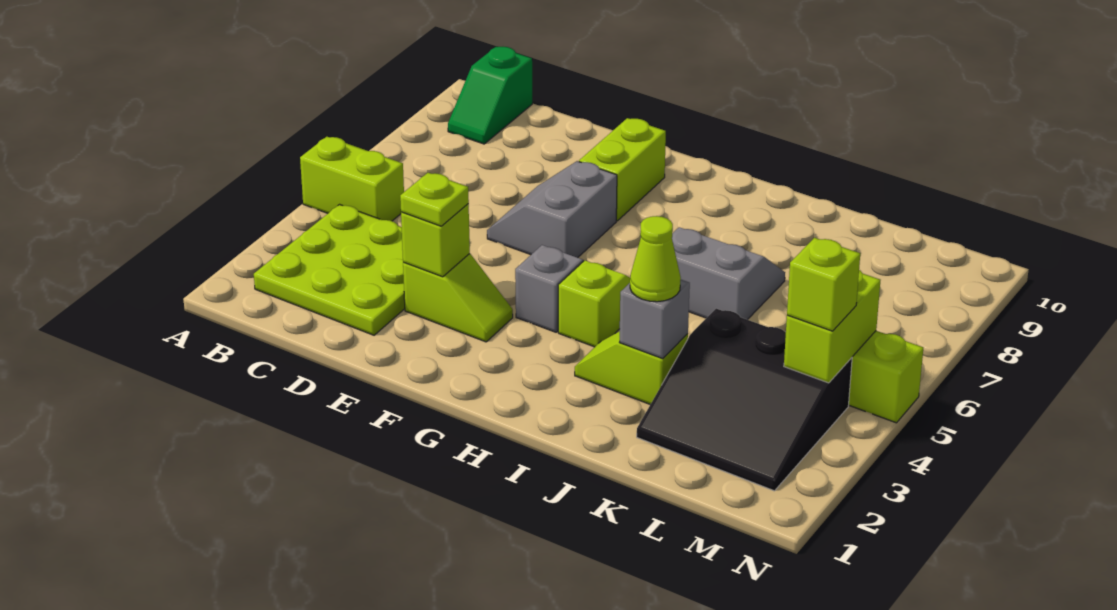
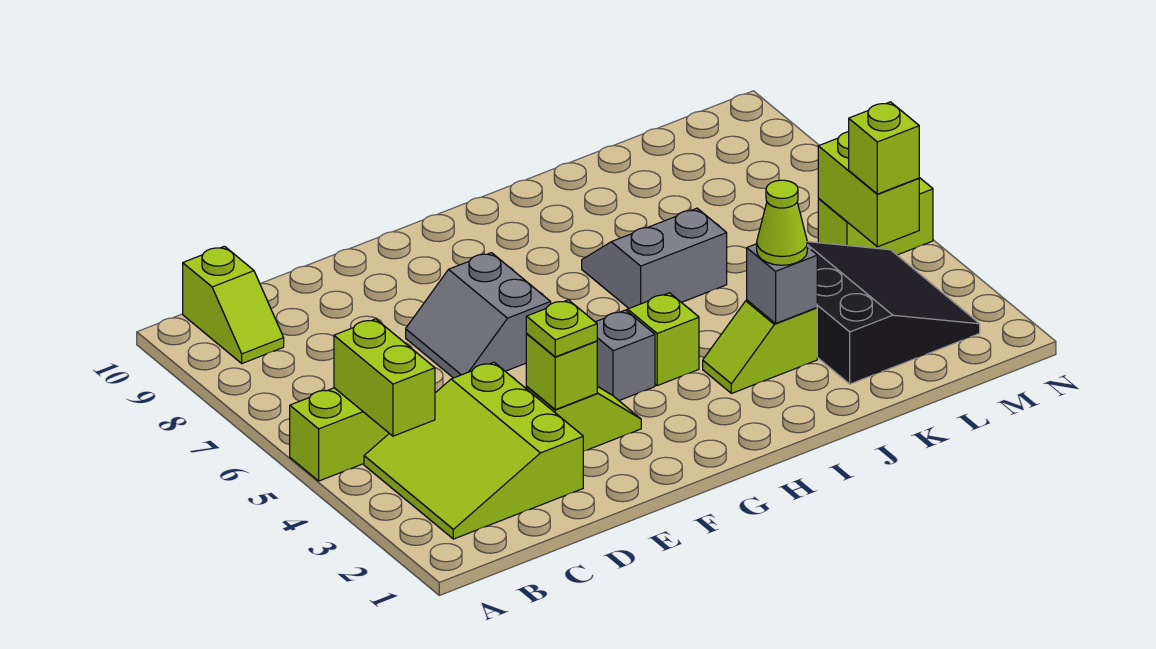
lime 3x3 plate [254,204,405,335] -> lime 3x3 slope [364,362,583,539]
green 1x2 slope [448,47,532,144] -> lime 1x2 slope [183,246,284,363]
lime 1x2 brick [579,118,666,221] -> lime 1x2 brick moved to [334,319,435,436]
black 3x3 slope [637,309,852,491] -> black 3x3 slope turned to [807,242,980,384]

